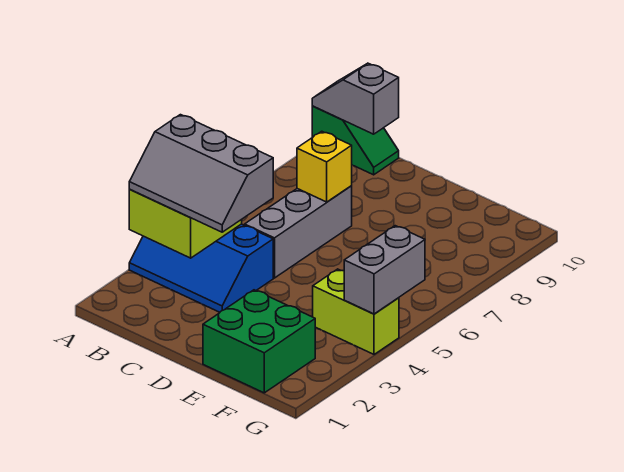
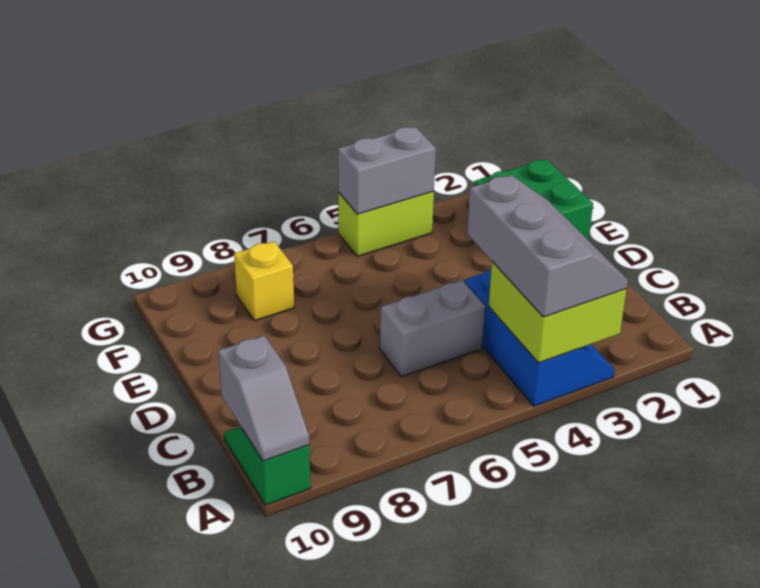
grey 1x3 brick [245,186,352,278] -> grey 1x2 brick [380,280,485,377]
yellow 1x1 brick [297,131,352,202] -> yellow 1x1 brick moved to [234,241,294,321]
lime 1x2 brick [313,269,399,354] -> lime 1x2 brick turned to [338,191,434,256]

